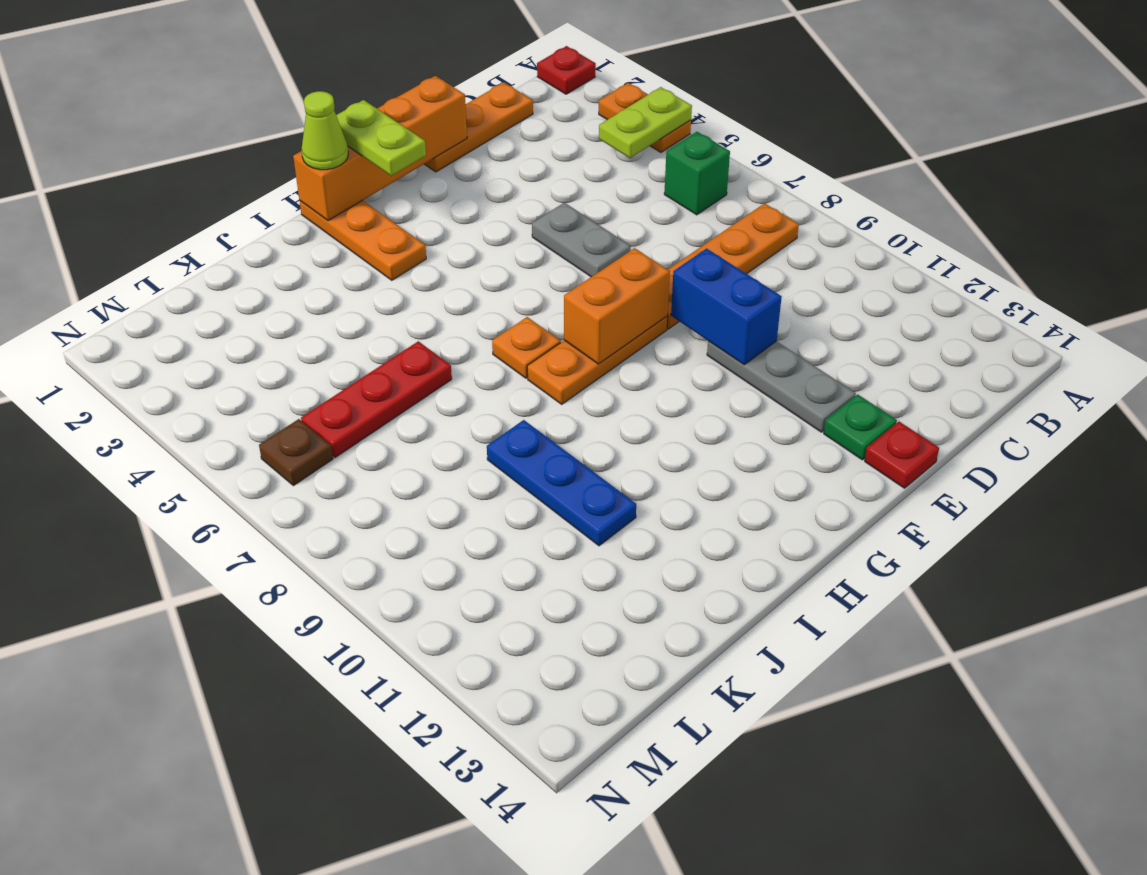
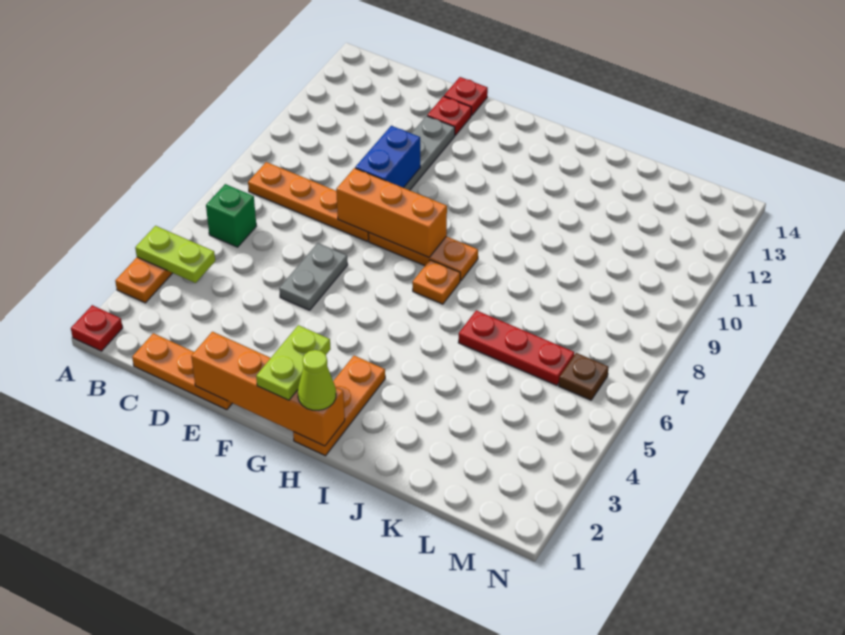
green 1x1 plate [824,395,897,460] -> red 1x1 plate [427,96,471,135]
orange 1x2 brick [564,248,670,364] -> orange 1x3 brick [336,168,447,257]
blue 1x3 plate [487,420,636,546] -> none

